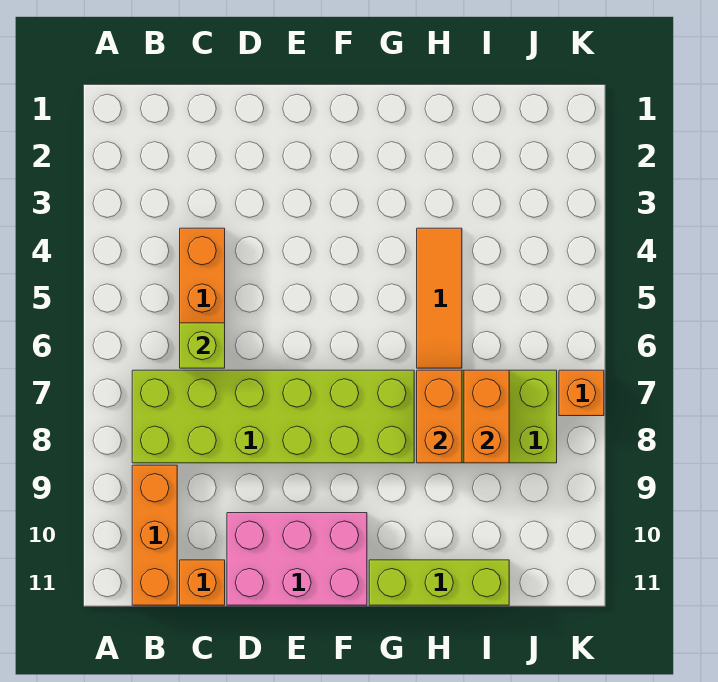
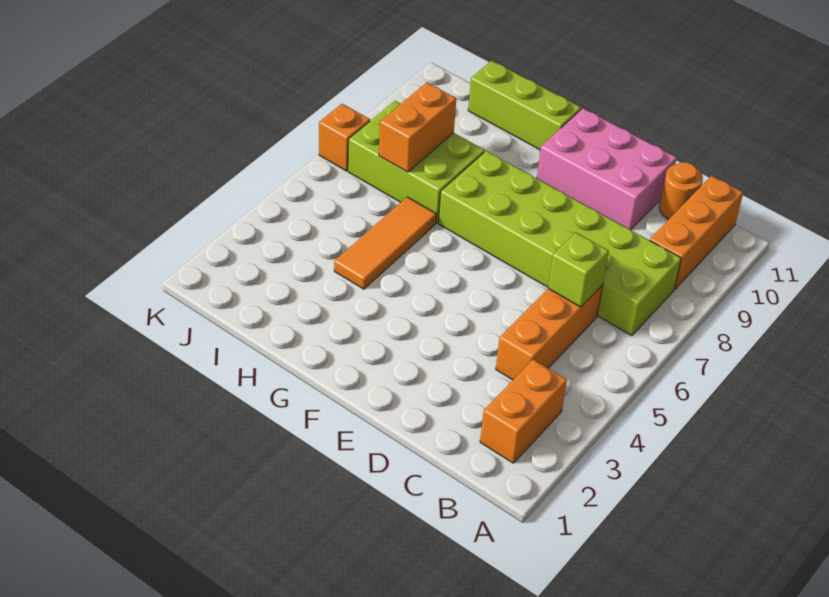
orange 1x1 brick [180,560,225,605] -> orange 1x1 round brick [659,162,703,219]
orange 1x2 brick [417,370,462,463] -> orange 1x2 brick moved to [480,360,567,463]

